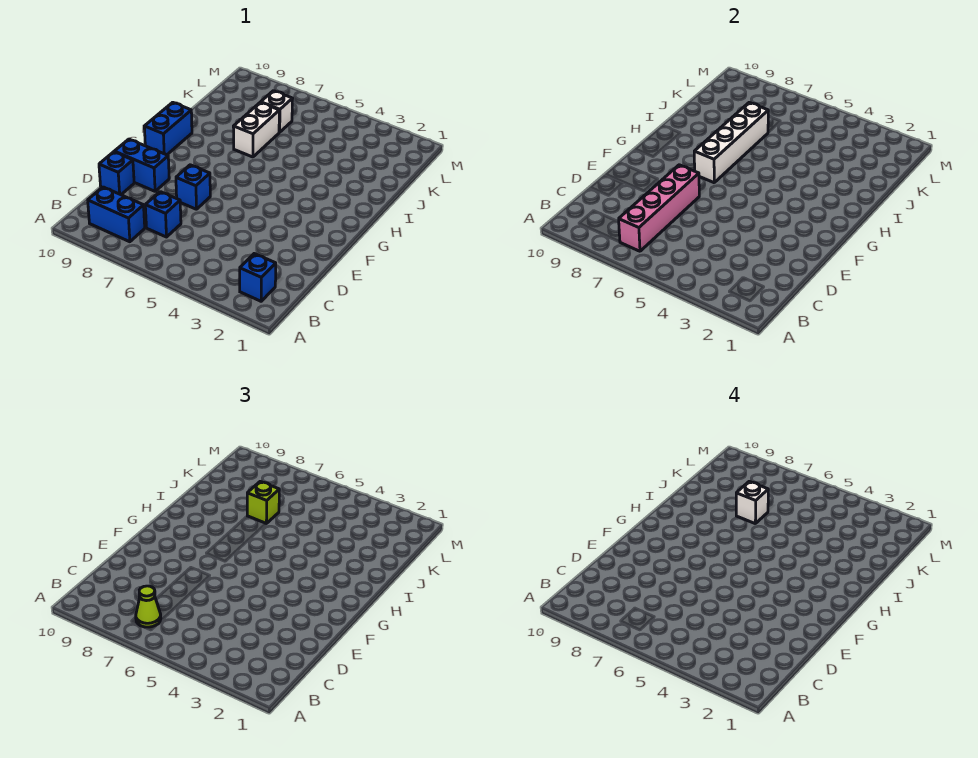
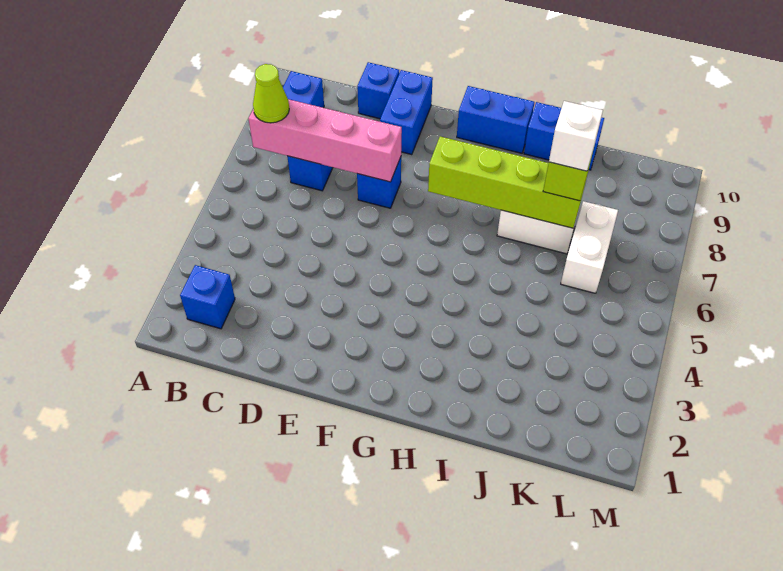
white 1x4 brick [694,103,768,183] -> lime 1x4 brick [428,136,586,228]
none -> blue 1x2 brick [524,102,604,170]
white 1x1 brick [261,91,293,132] -> white 1x2 brick [561,201,618,293]

